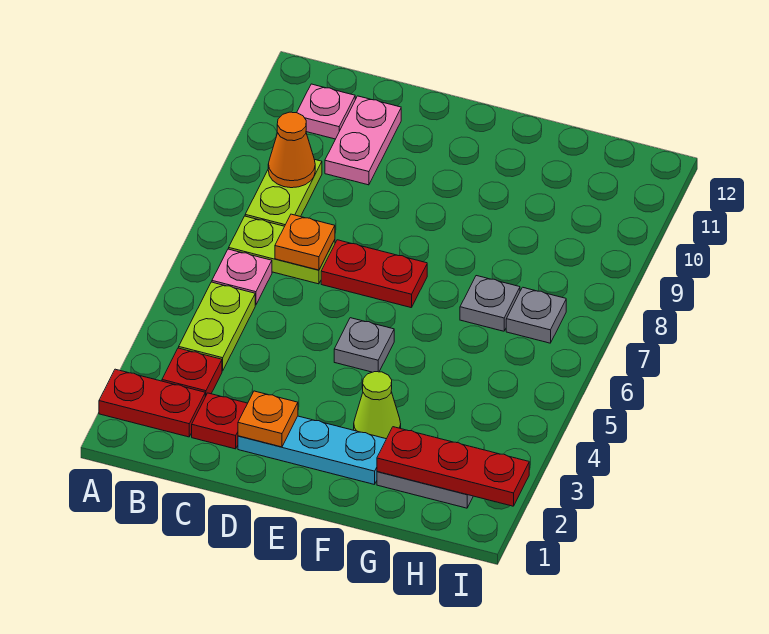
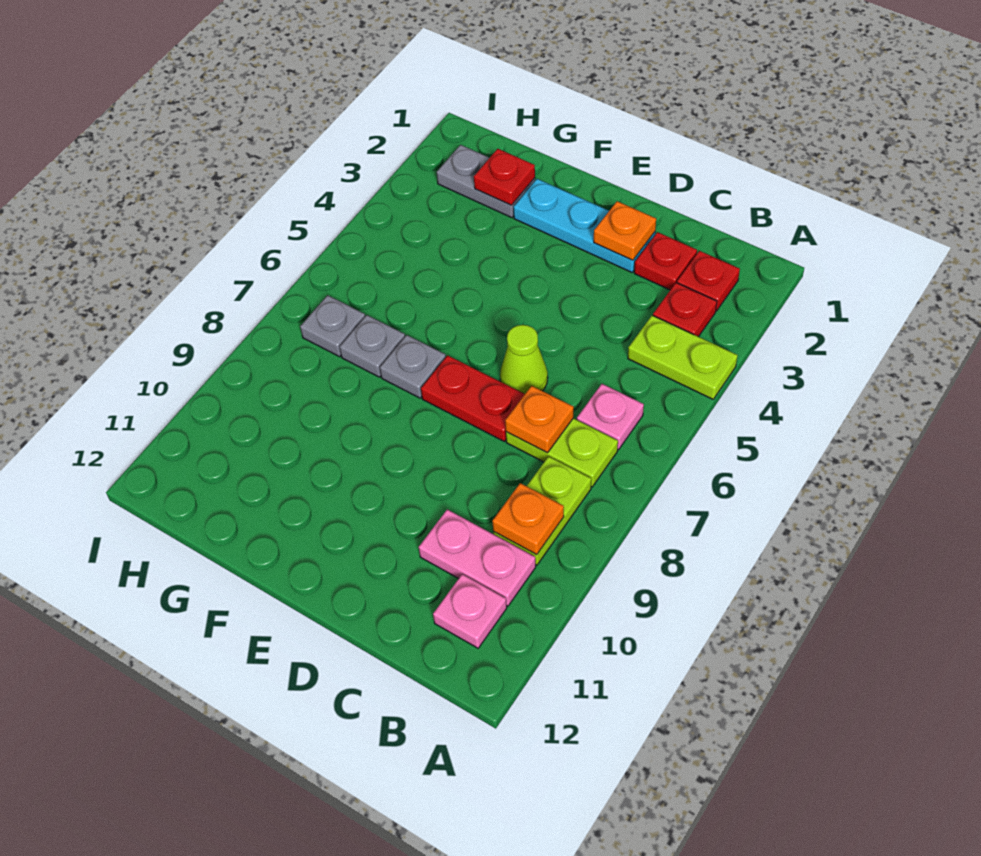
red 1x2 plate [99,369,205,437] -> red 1x1 plate [677,251,740,311]
lime 1x2 plate [179,282,255,371] -> lime 1x2 plate turned to [628,315,738,399]
orange 1x1 cone [268,112,315,188] -> orange 1x1 plate [492,483,564,555]
pink 1x2 plate [325,96,401,185] -> pink 1x2 plate turned to [419,509,536,606]
grey 1x1 plate [334,318,394,372] -> grey 1x1 plate moved to [380,335,446,398]
lime 1x1 cone [354,372,401,439] -> lime 1x1 cone moved to [500,325,548,394]
red 1x3 plate [377,427,529,506] -> red 1x1 plate [474,149,535,205]

